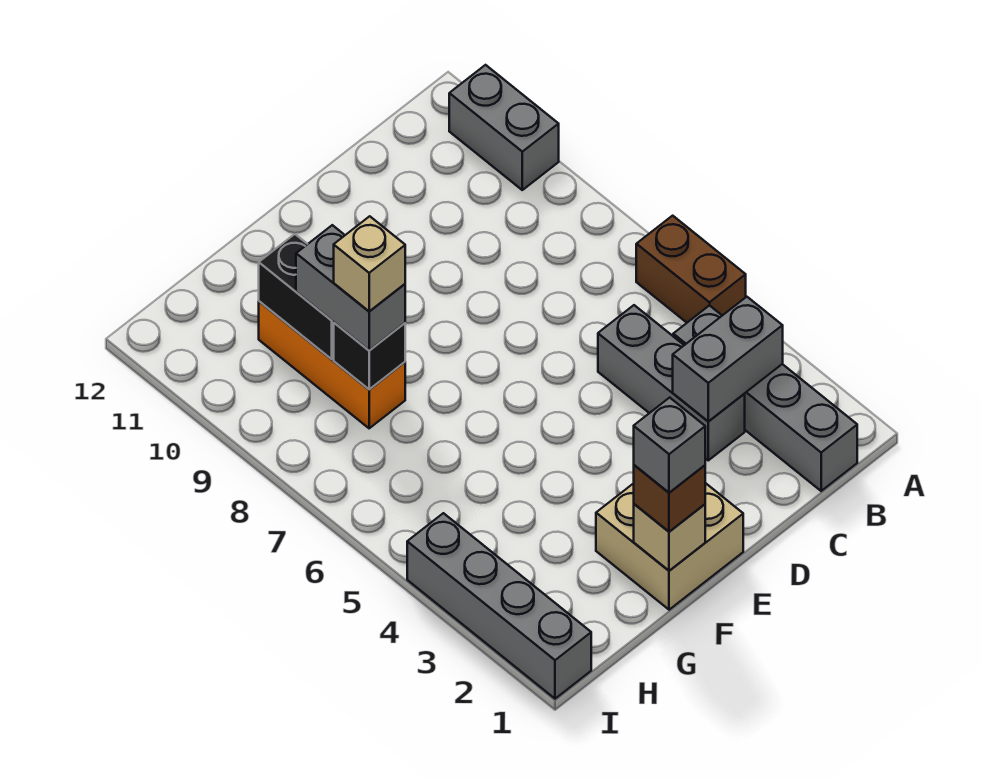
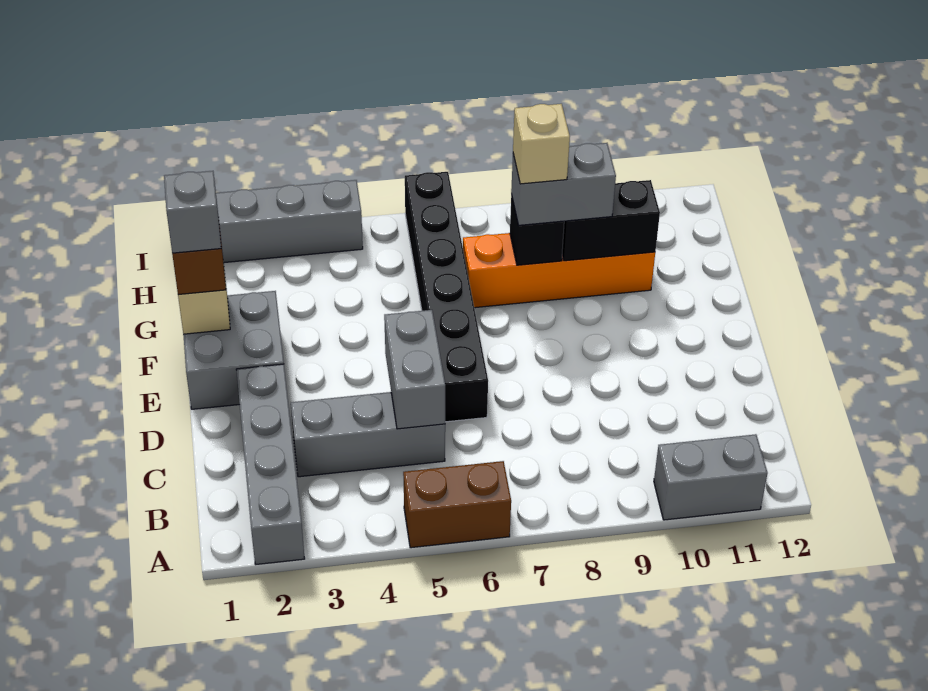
grey 1x4 brick [673,305,857,491] -> grey 1x4 brick turned to [236,364,305,564]
grey 1x2 brick [673,297,783,422] -> grey 1x2 brick moved to [384,310,445,429]
none -> black 1x6 brick [405,172,488,422]
tan 2x2 brick [596,483,743,610] -> grey 2x2 brick [183,291,284,409]
orange 1x3 brick [259,301,405,428] -> orange 1x4 brick [463,233,655,308]

